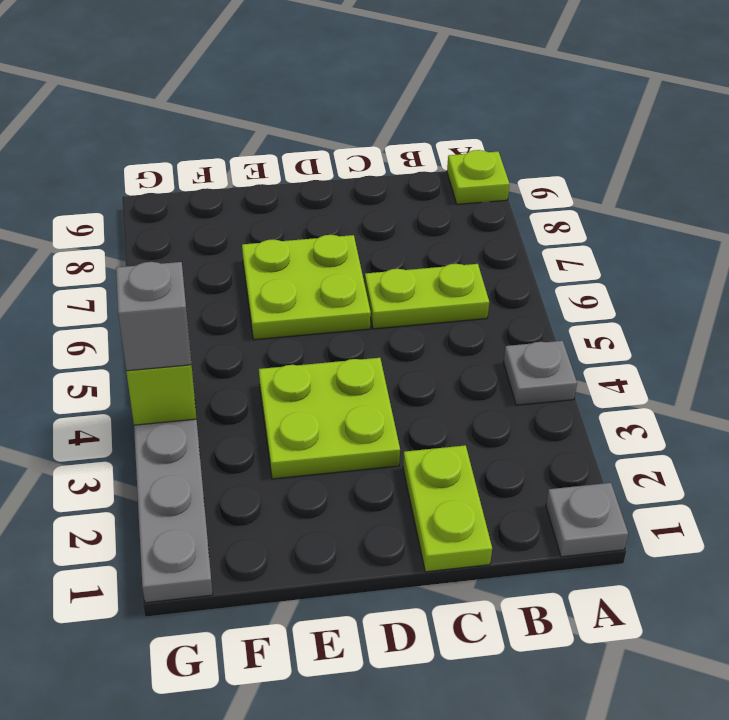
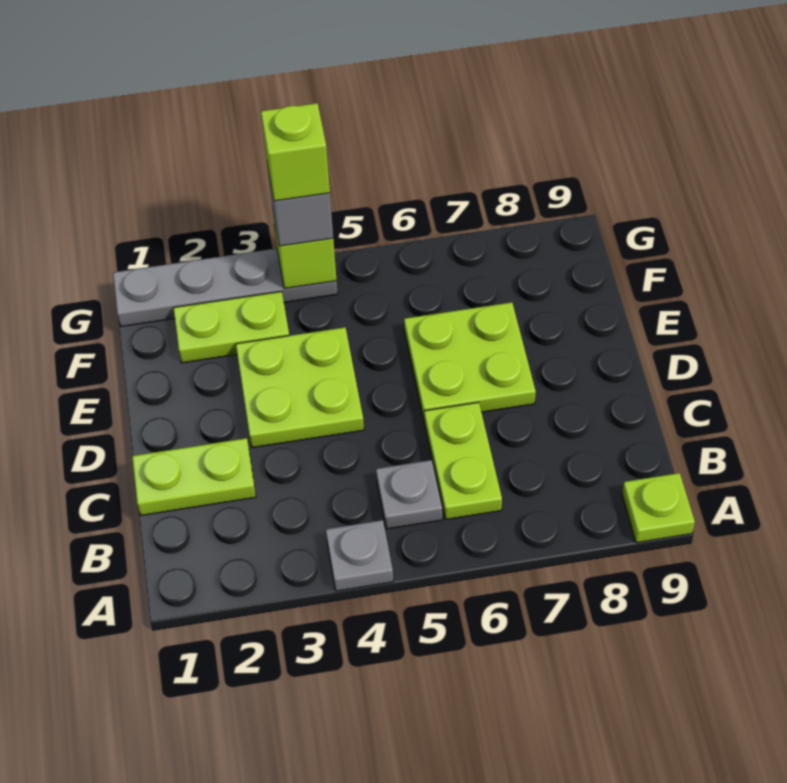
grey 1x1 plate [546,483,628,557] -> grey 1x1 plate moved to [376,460,442,529]
none -> lime 1x2 plate [174,292,289,363]
none -> lime 1x1 brick [261,103,330,201]

